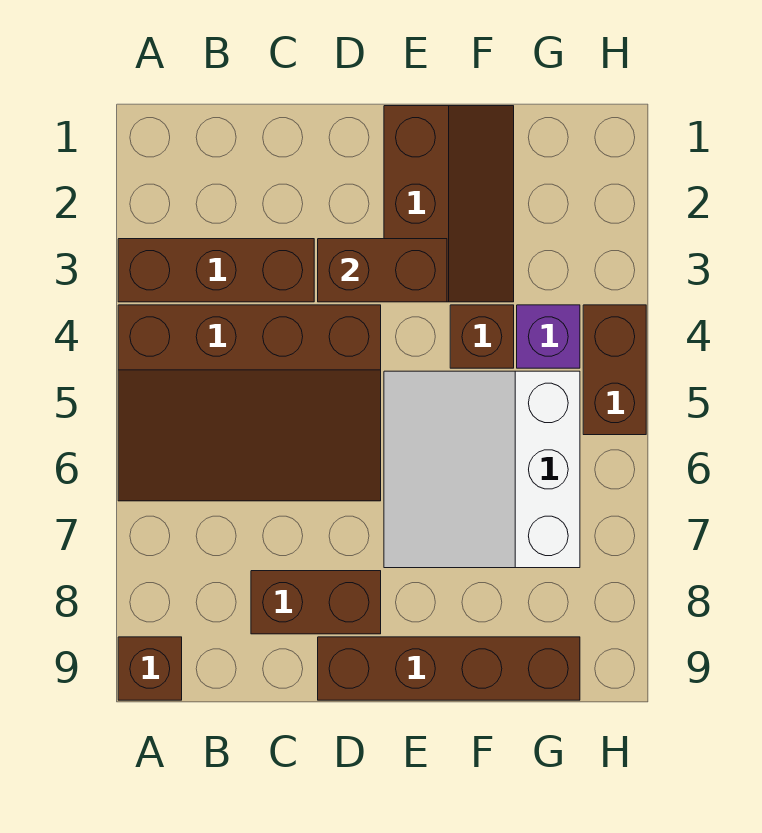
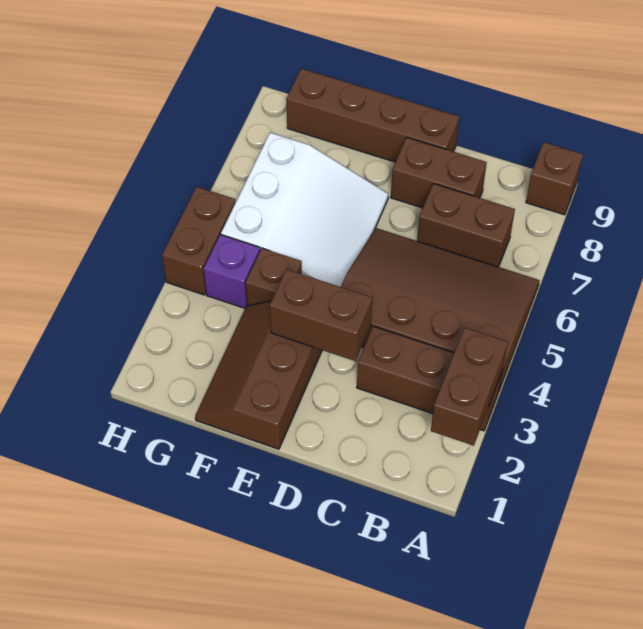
none -> brown 1x2 brick [431,328,508,446]
none -> brown 1x2 brick [417,184,515,267]

